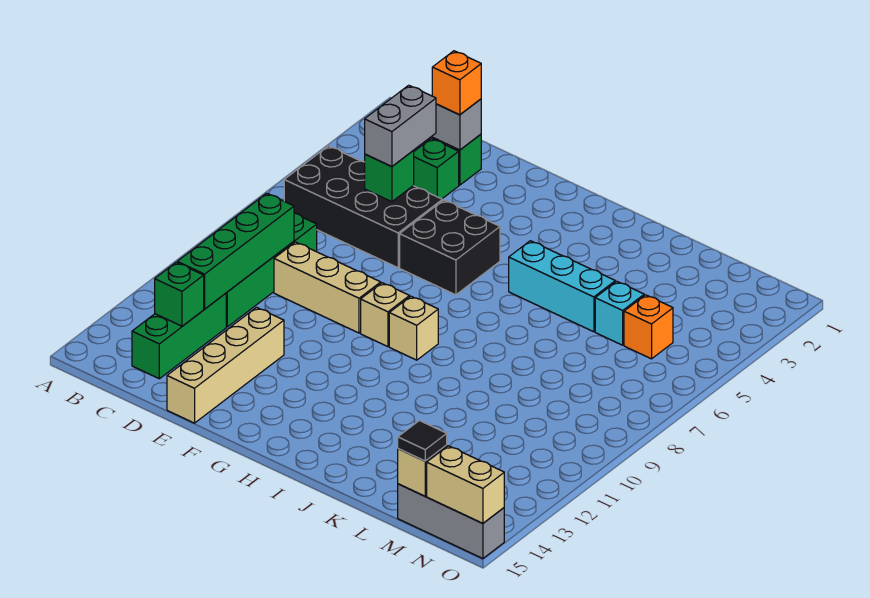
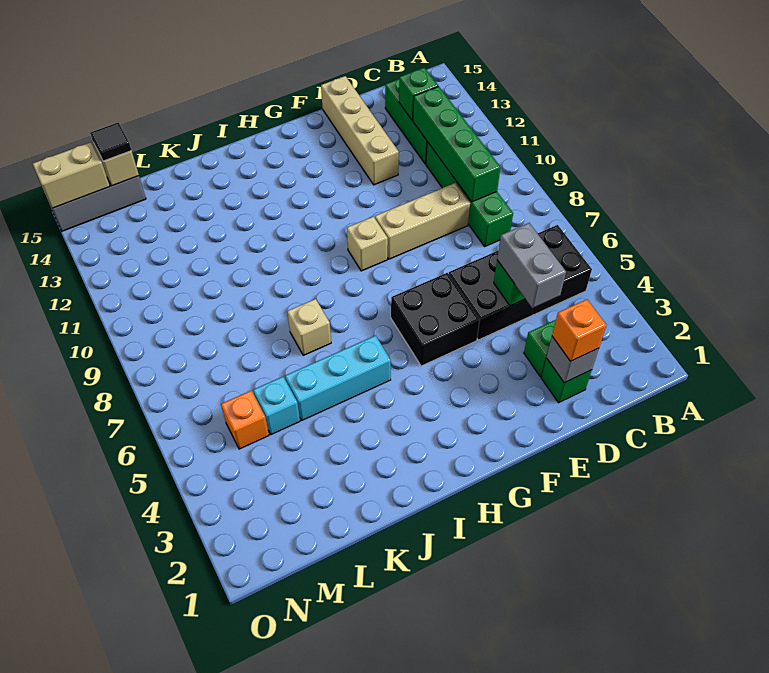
tan 1x1 brick [389,296,438,360] -> tan 1x1 brick moved to [287,299,331,355]

